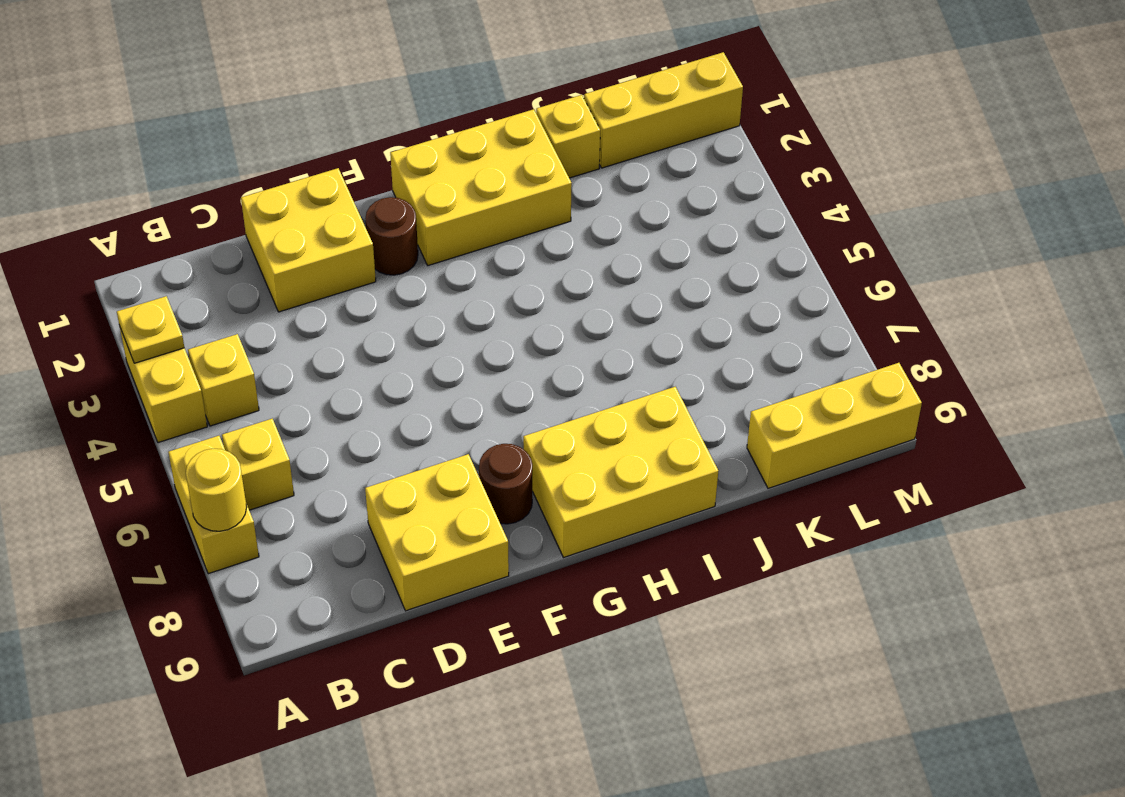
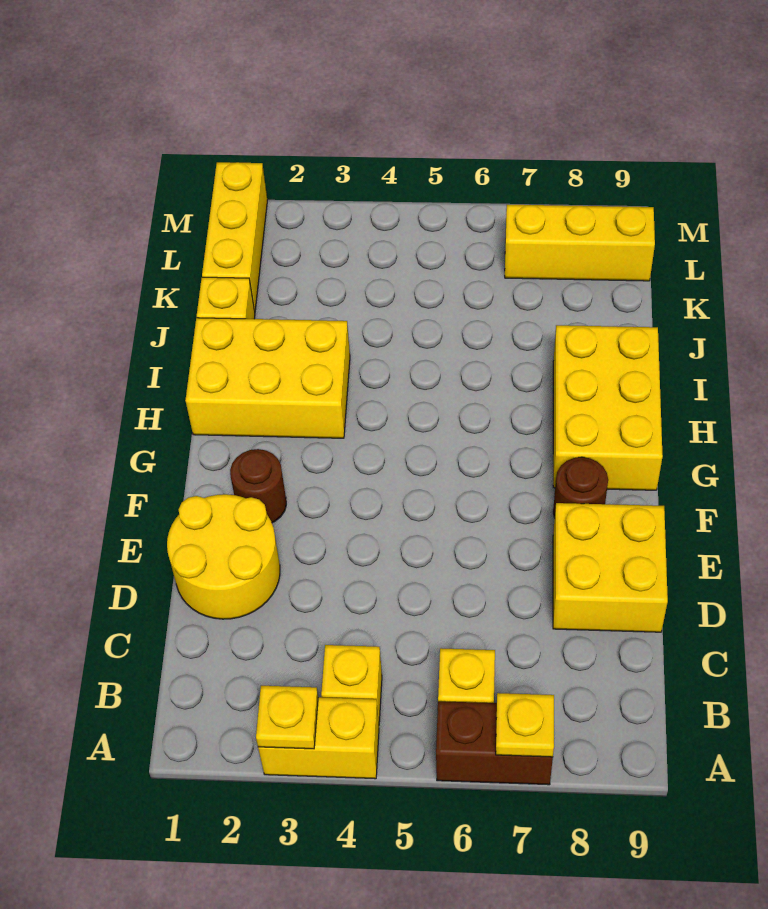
yellow 1x2 brick [168,436,259,574] -> brown 1x2 brick [436,701,553,785]
yellow 1x1 round brick [186,449,247,531] -> yellow 1x1 plate [496,693,554,757]
yellow 2x2 brick [241,168,376,312] -> yellow 2x2 round brick [167,494,280,619]
yellow 2x3 brick [390,109,572,266] -> yellow 2x3 brick turned to [185,318,350,438]
yellow 1x3 brick [747,363,922,488] -> yellow 1x3 brick turned to [505,205,655,281]

